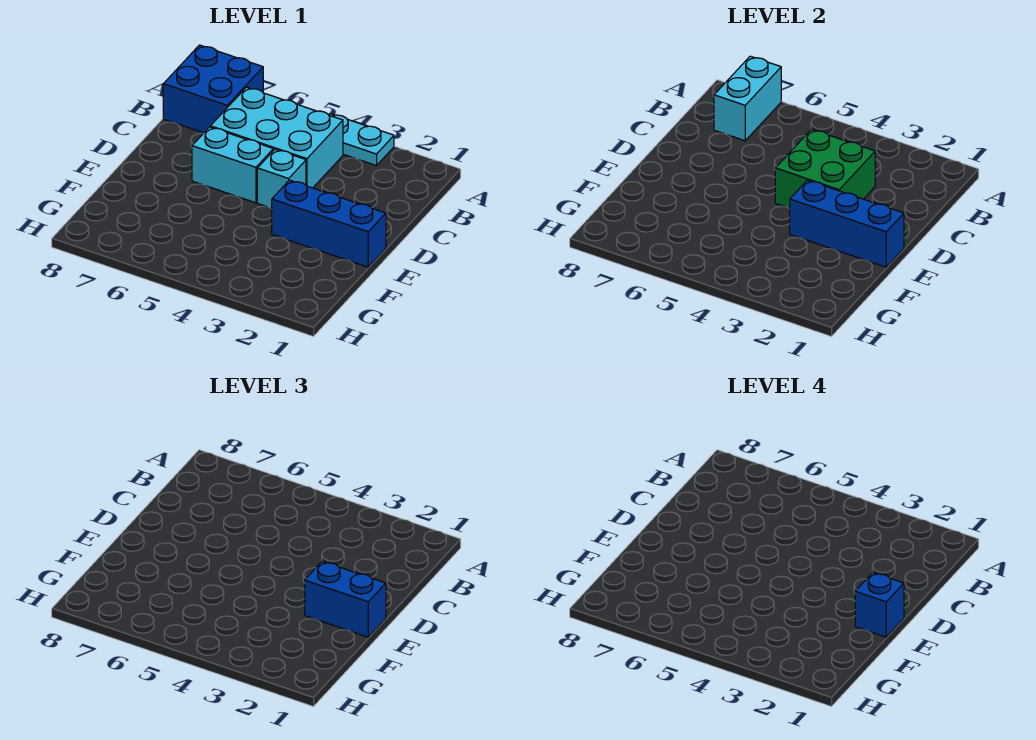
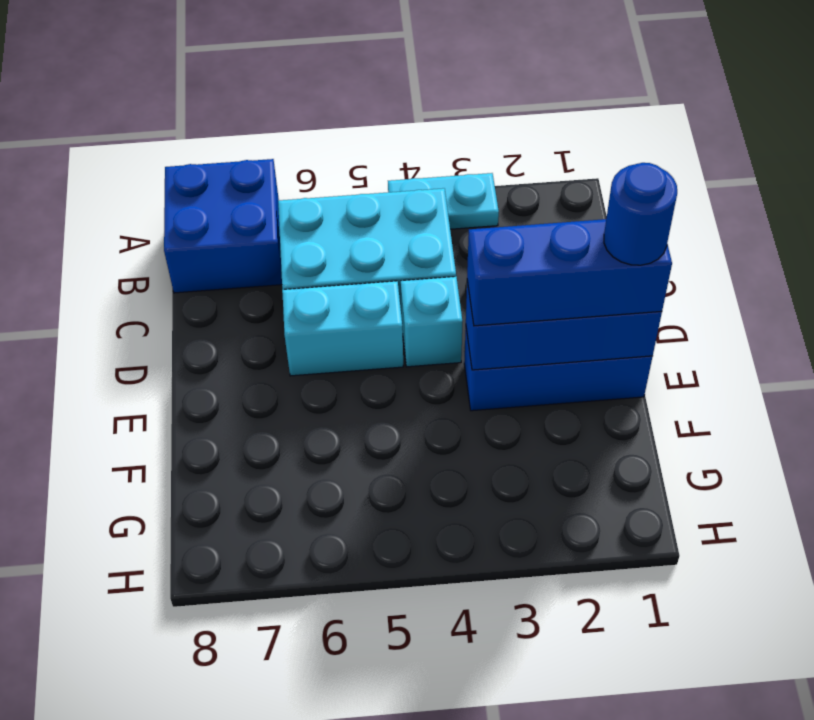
cyan 1x2 brick [714,56,781,141] -> none
green 2x2 brick [775,129,875,208] -> none
blue 1x2 brick [305,561,386,637] -> blue 1x3 brick [467,219,672,326]
blue 1x1 brick [855,573,904,637] -> blue 1x1 round brick [604,163,677,265]

